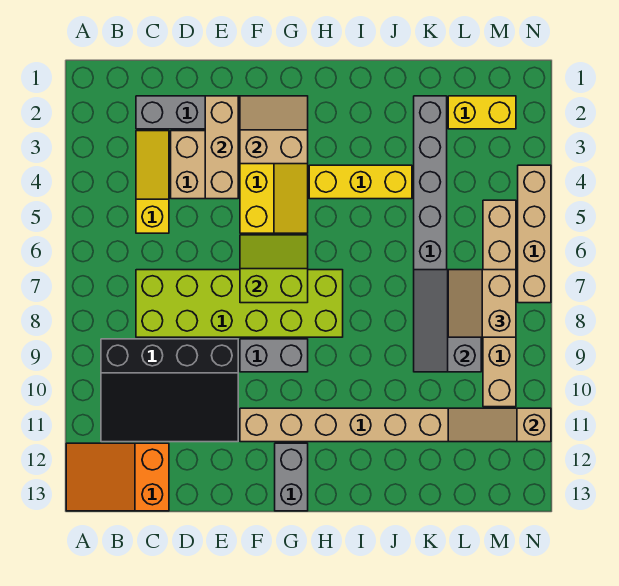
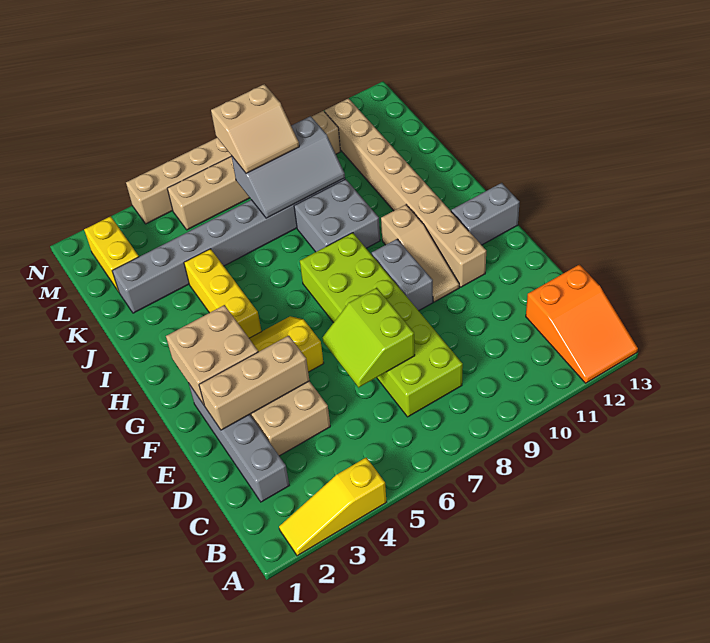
black 3x4 slope [101,339,238,442] -> none
yellow 1x3 slope [136,131,169,233] -> yellow 1x3 slope moved to [279,457,386,556]
tan 2x2 slope [240,96,308,164] -> tan 2x2 brick [166,305,258,405]
lime 2x2 slope [240,235,308,303] -> lime 2x2 slope moved to [323,288,415,387]
none -> grey 2x2 brick [294,179,380,252]
tan 1x3 slope [448,408,551,442] -> tan 1x3 slope moved to [381,205,459,302]

